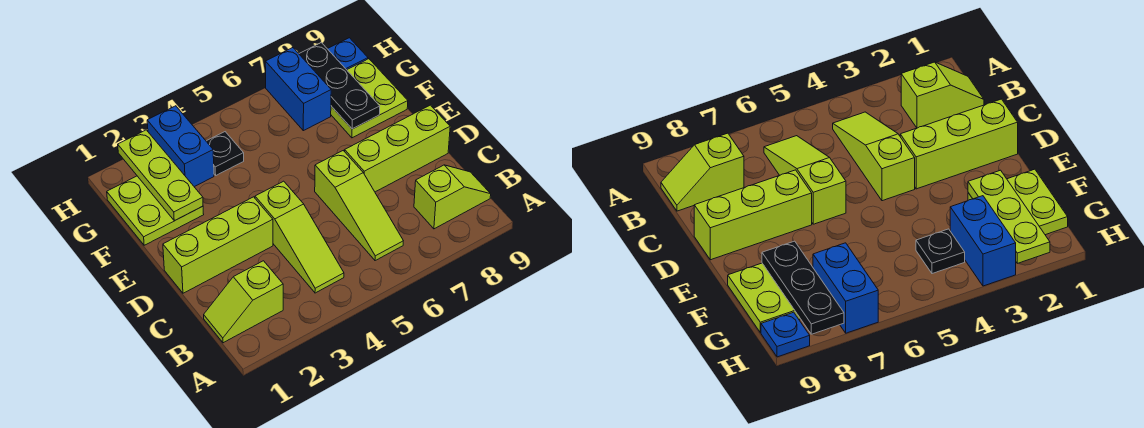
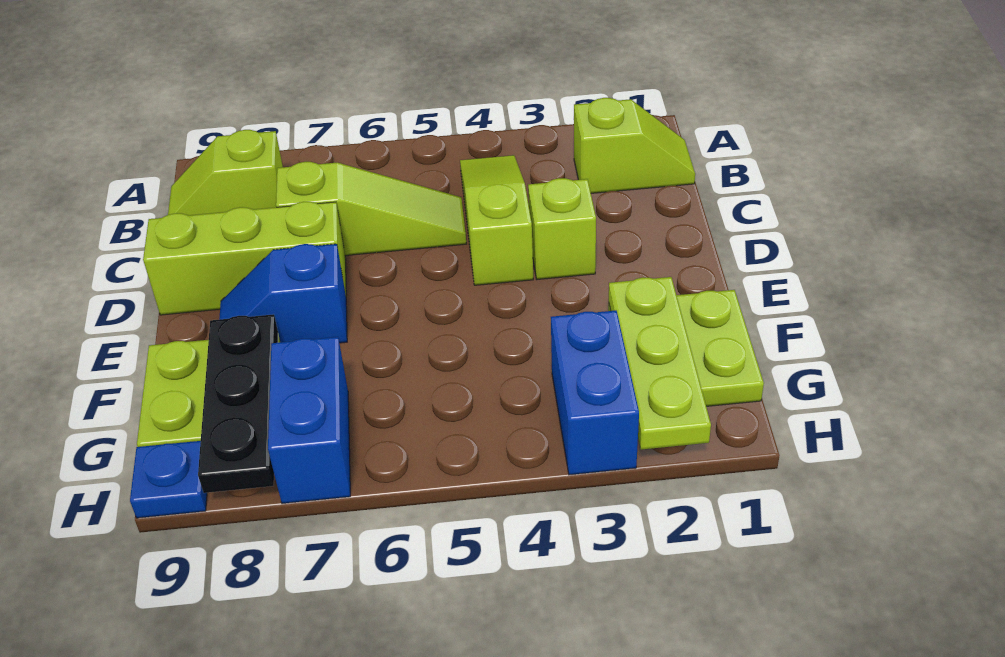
lime 1x3 slope [315,151,403,261] -> lime 1x3 slope turned to [276,162,466,255]
lime 1x3 brick [163,197,273,293] -> lime 1x1 brick [528,178,596,279]
none -> blue 1x2 slope [219,244,347,343]
black 1x1 plate [206,132,244,175] -> none

